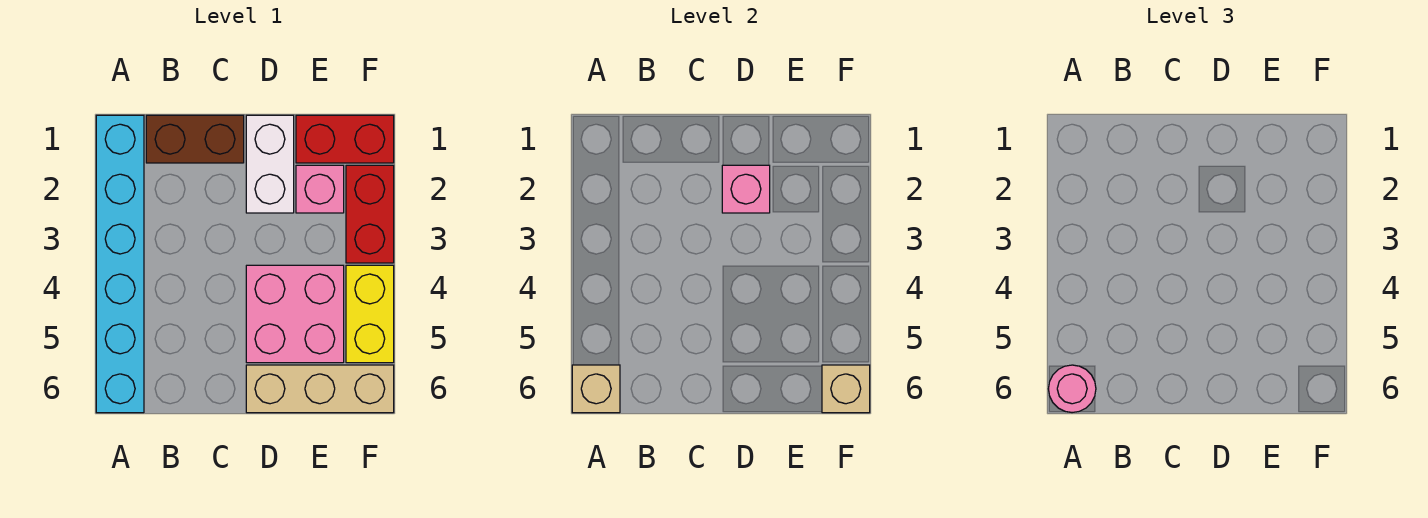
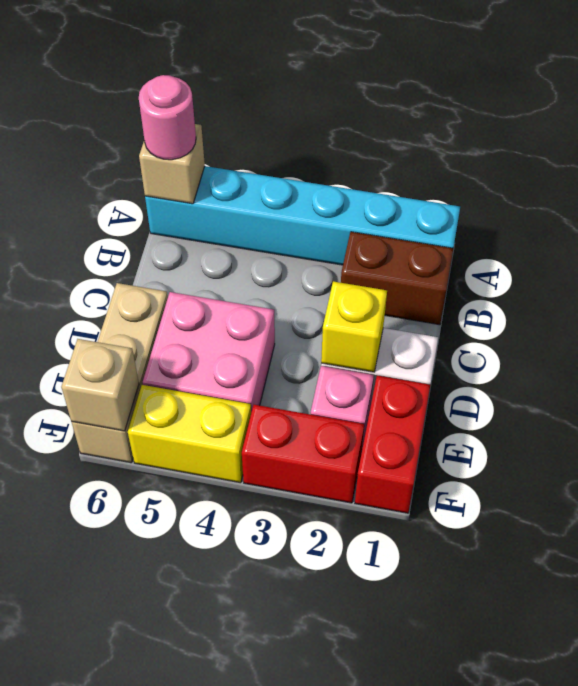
brown 1x2 brick [146,115,244,163] -> brown 1x2 brick turned to [341,232,453,325]
pink 1x1 brick [722,165,770,213] -> yellow 1x1 brick [321,281,387,372]

